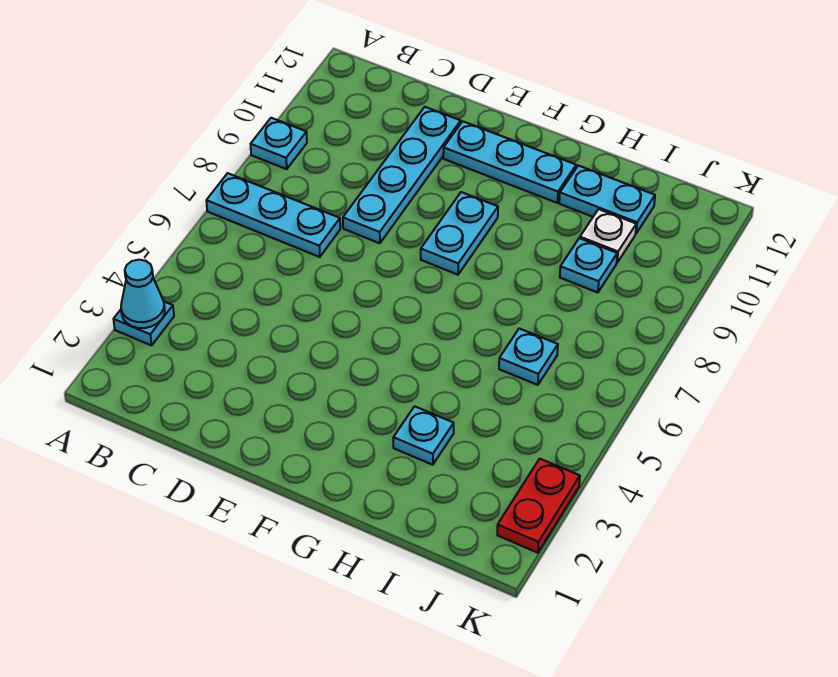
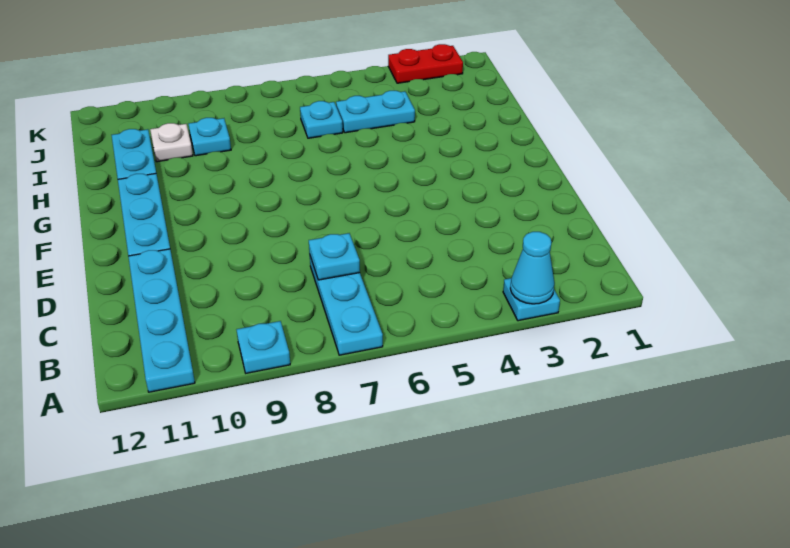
cyan 1x4 plate [343,107,461,243] -> cyan 1x4 plate turned to [128,249,195,392]
cyan 1x2 plate [421,192,498,275] -> cyan 1x2 plate moved to [336,91,415,133]
cyan 1x1 plate [393,406,454,465] -> cyan 1x1 plate moved to [309,233,360,280]

